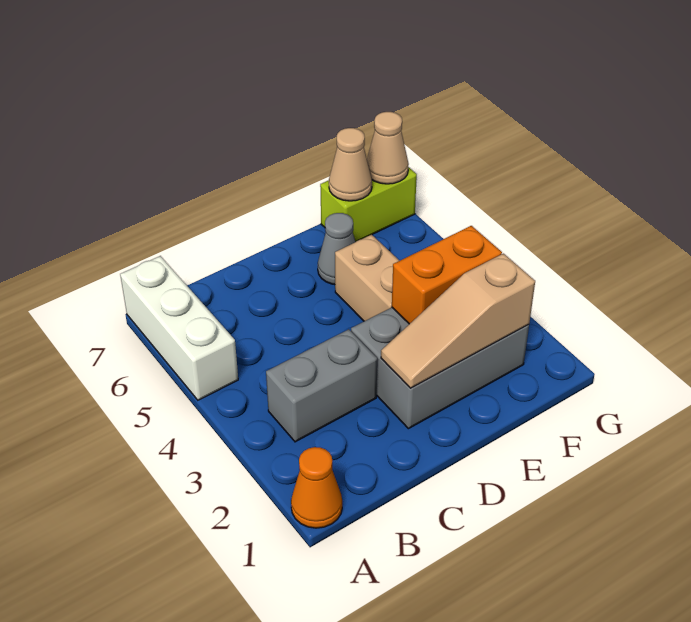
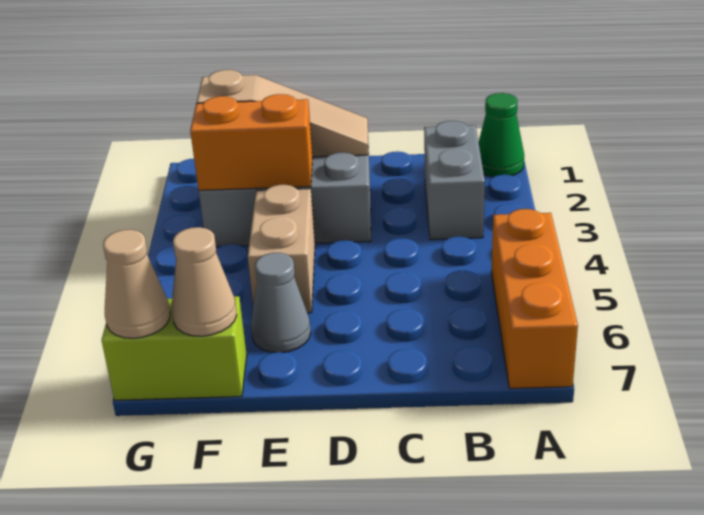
orange 1x1 cone [291,447,342,528] -> green 1x1 cone [478,93,524,177]
white 1x3 brick [120,256,238,400] -> orange 1x3 brick [491,209,578,389]
grey 1x2 brick [266,329,377,442] -> grey 1x2 brick turned to [424,121,485,240]

